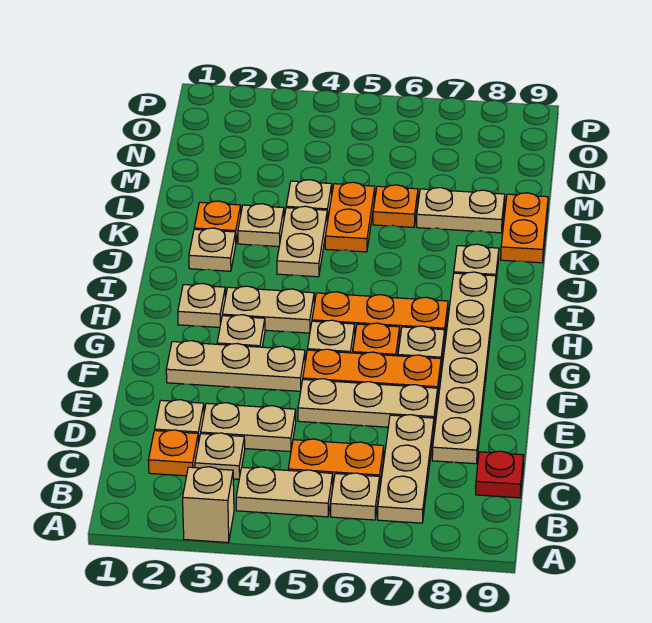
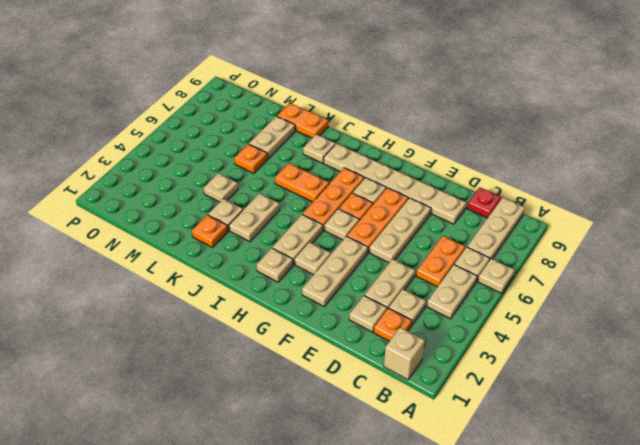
tan 1x1 brick [183,467,234,543] -> tan 1x1 brick moved to [384,327,425,380]
tan 1x3 plate [378,415,434,523] -> tan 1x3 plate turned to [467,198,525,259]
tan 1x1 plate [189,228,236,271] -> tan 1x1 plate moved to [478,259,514,293]
tan 1x2 plate [277,206,327,277] -> tan 1x2 plate turned to [229,193,280,242]
orange 1x2 plate [325,182,375,252] -> orange 1x2 plate moved to [275,163,329,202]

